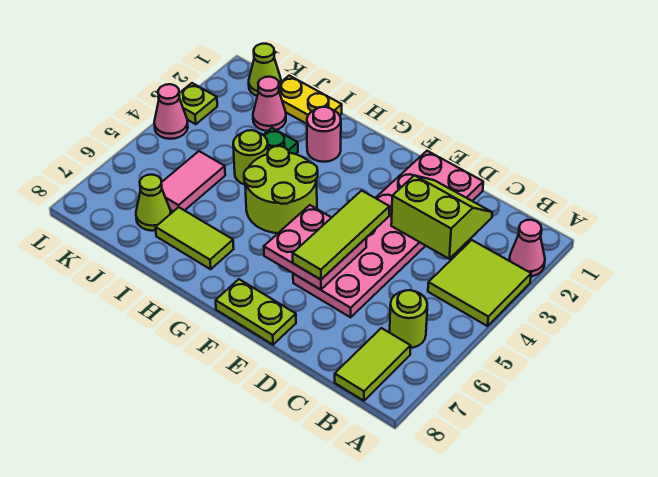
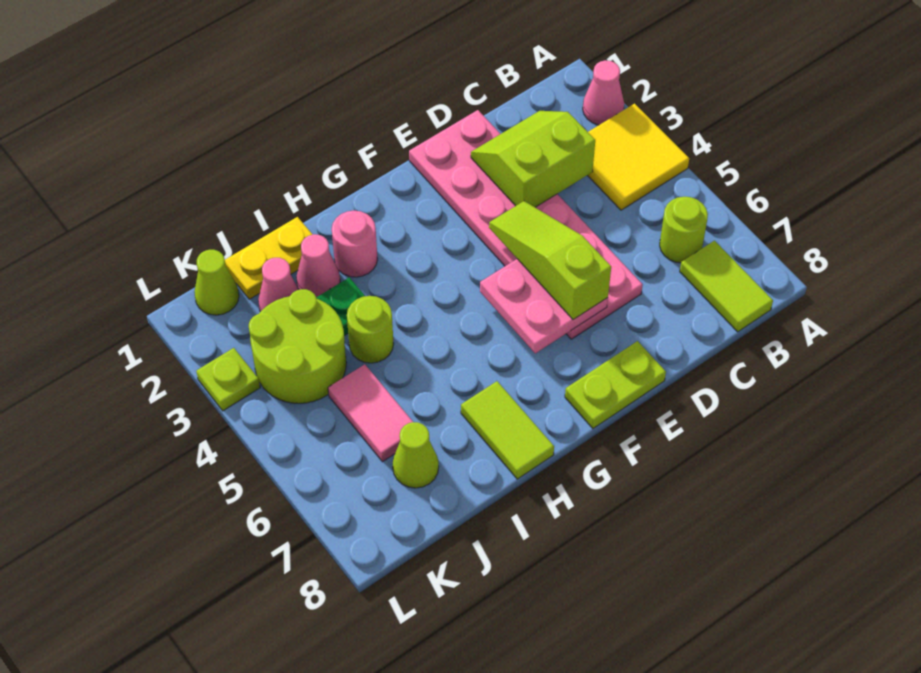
lime 2x2 tile [428,240,531,326] -> yellow 2x2 tile [587,104,689,210]
lime 1x3 tile [293,191,390,280] -> lime 1x3 slope [489,201,611,320]
lime 2x2 round brick [244,146,318,233] -> lime 2x2 round brick moved to [249,289,346,403]
lime 1x2 tile [156,207,234,269] -> lime 1x2 tile turned to [461,381,554,479]
pink 1x1 cone [154,84,188,139] -> pink 1x1 cone moved to [296,234,340,297]

